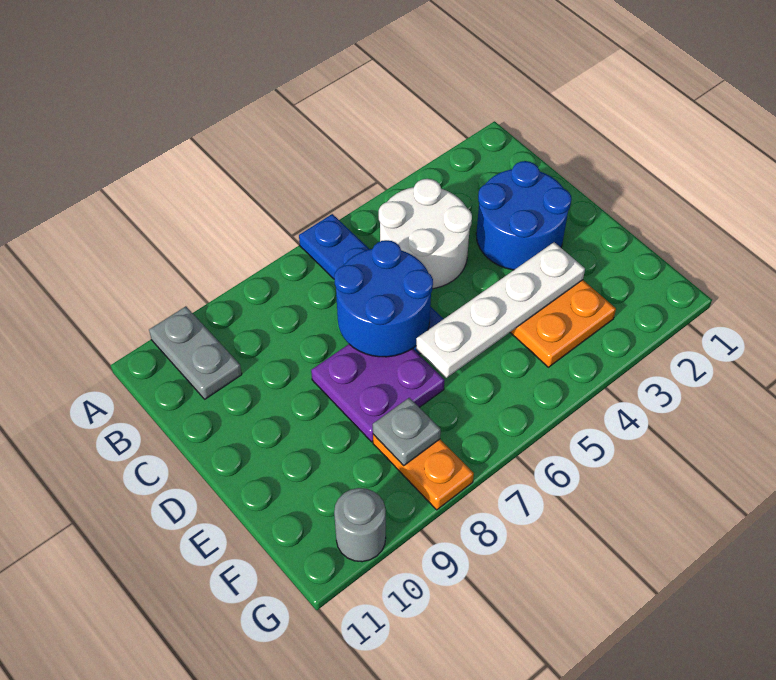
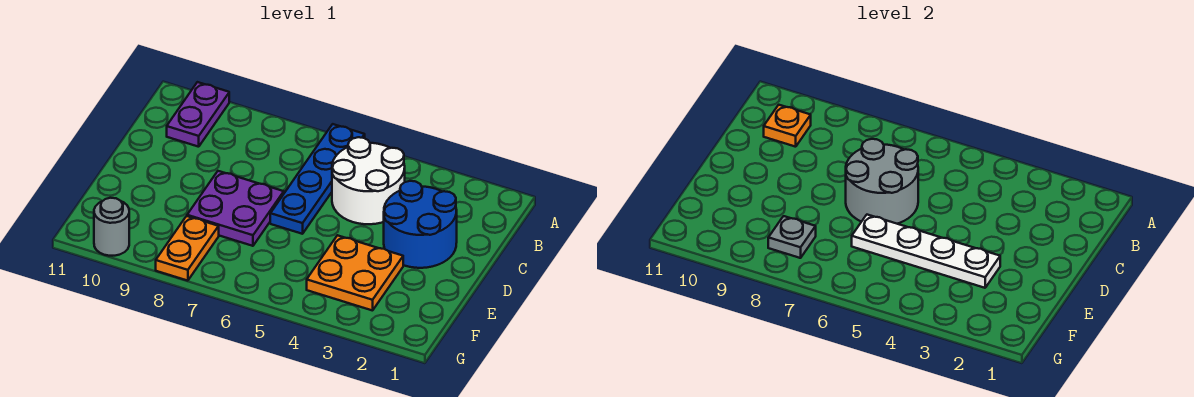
grey 1x2 plate [149,306,242,399] -> purple 1x2 plate [167,82,229,147]
none -> orange 1x1 plate [764,105,811,147]
blue 2x2 round brick [334,240,433,357] -> grey 2x2 round brick [846,139,918,224]

